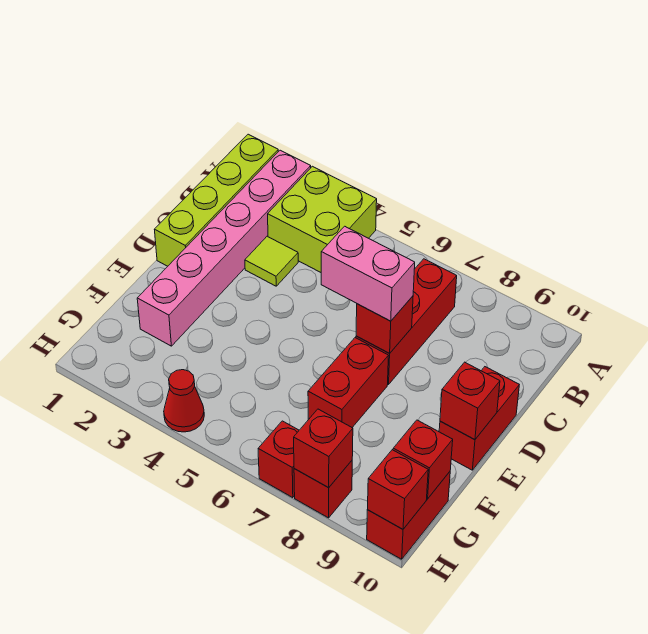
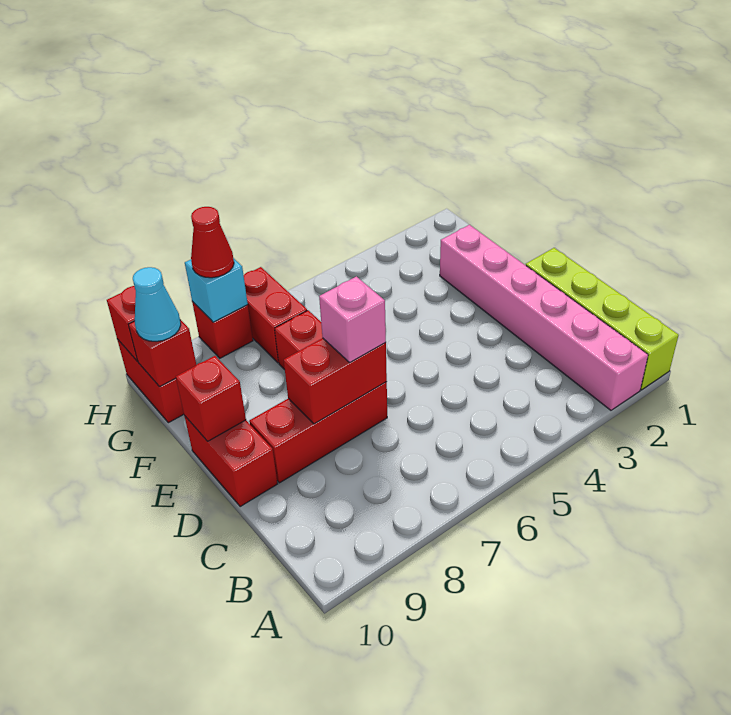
lime 2x2 brick [268,166,377,272] -> none
red 1x3 brick [356,259,457,385] -> red 1x3 brick turned to [249,382,387,483]
lime 1x1 tile [245,236,298,286] -> none
pink 1x2 brick [321,226,415,321] -> pink 1x1 brick [319,276,386,362]
red 1x1 brick [356,296,413,353] -> red 1x2 brick [284,338,387,424]
none -> cyan 1x1 cone [133,267,181,341]
red 1x1 cone [164,370,204,432] -> red 1x1 cone moved to [191,207,234,278]
red 1x1 brick [258,421,299,498] -> red 1x2 brick [244,267,307,363]
red 1x1 brick [294,409,353,488] -> cyan 1x1 brick [185,258,248,322]

